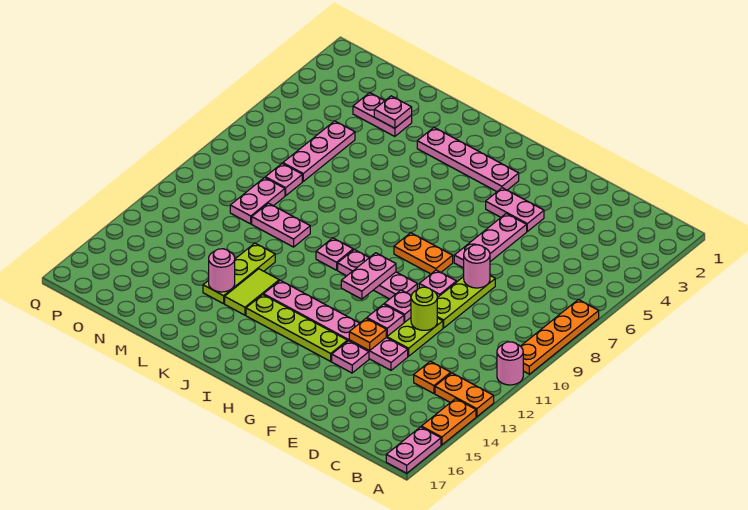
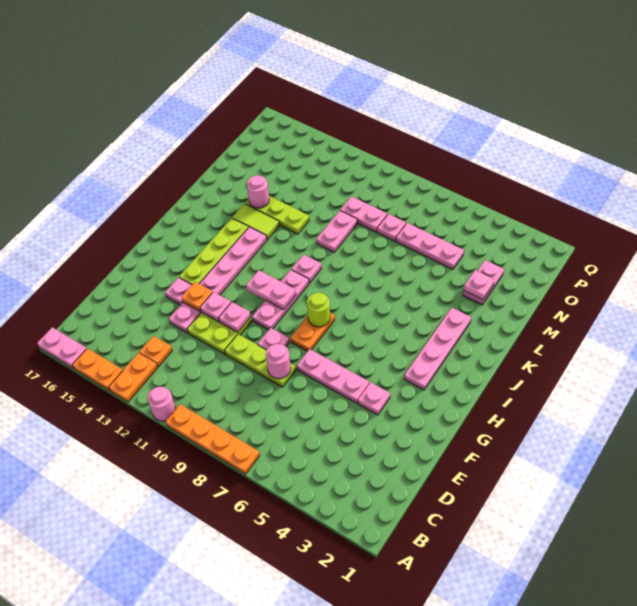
lime 1x1 round brick [411,287,437,330] -> lime 1x1 round brick moved to [307,293,330,327]
pink 1x2 plate [486,188,544,231] -> pink 1x1 plate [358,382,390,415]

